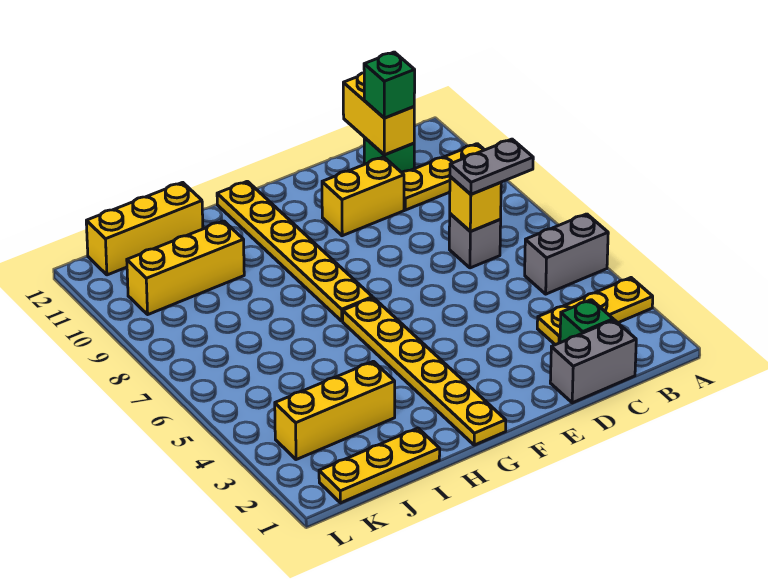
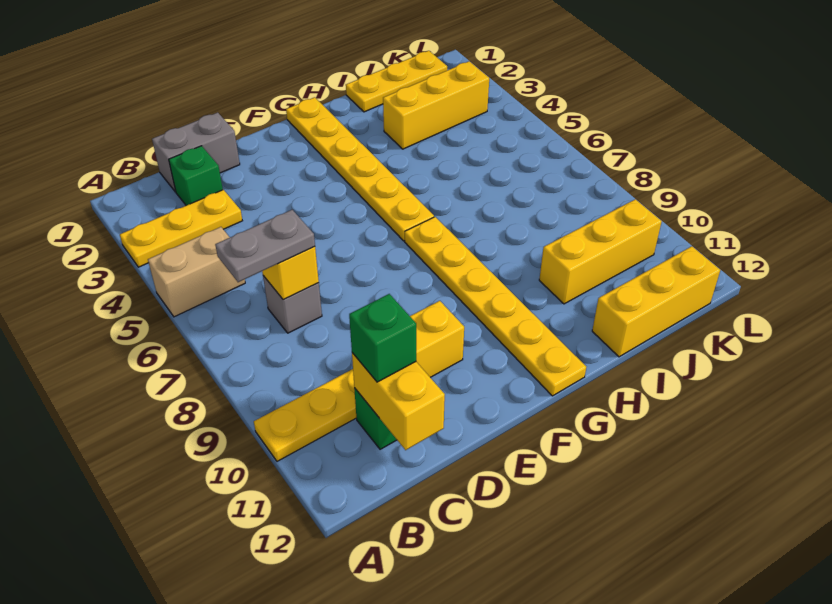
grey 1x2 brick [525,214,608,294] -> tan 1x2 brick [148,227,245,317]

